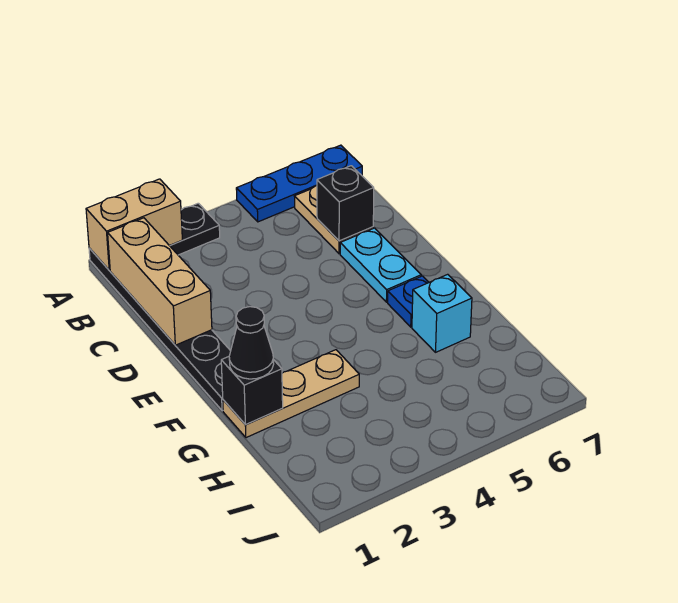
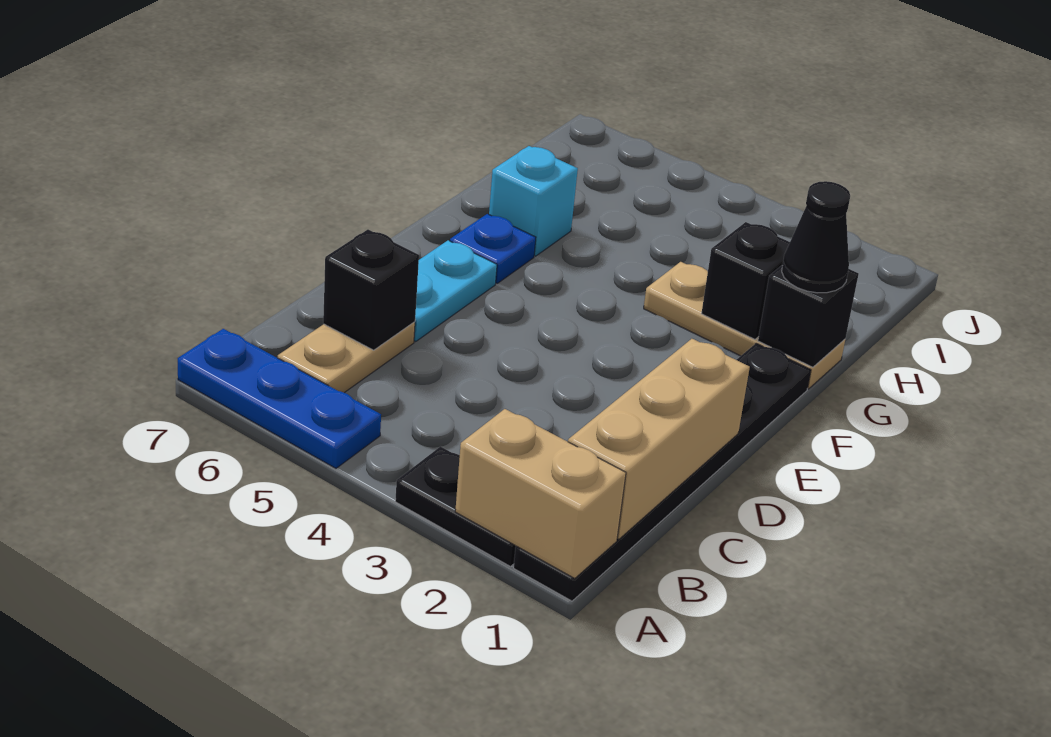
none -> black 1x1 brick [701,222,790,339]

